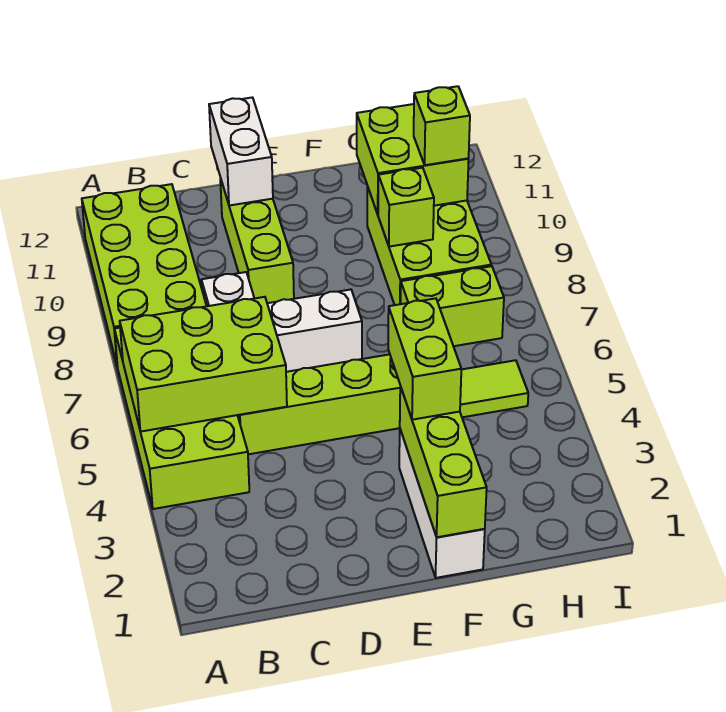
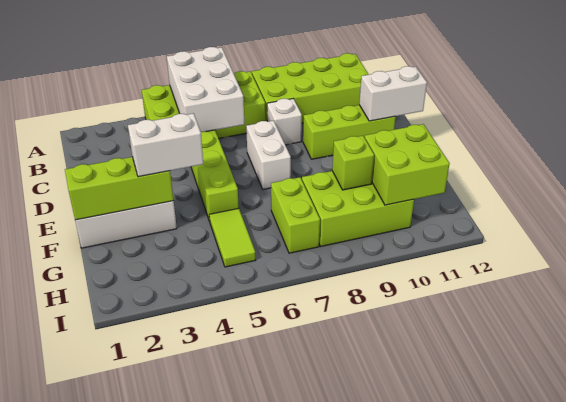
lime 2x3 brick [120,297,287,432] -> white 2x3 brick [167,47,244,132]
lime 1x2 brick [388,298,461,420] -> white 1x2 brick [128,113,203,177]
lime 1x1 brick [414,86,470,165] -> none

